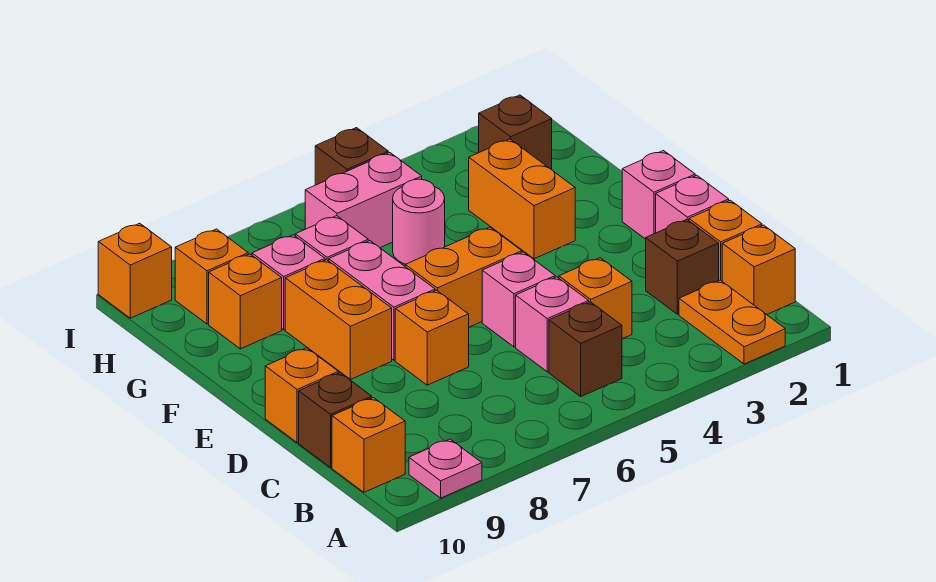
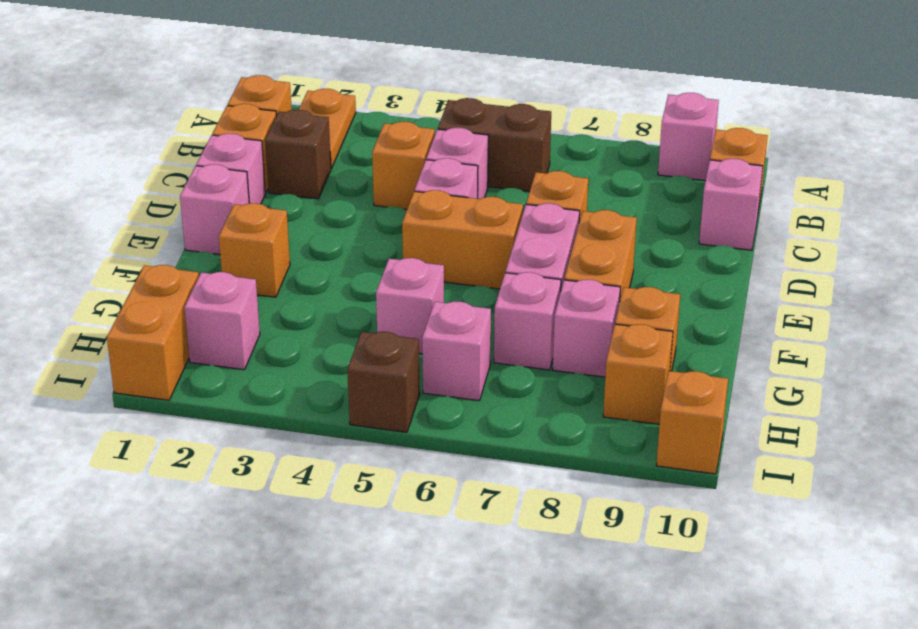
pink 1x1 plate [409,439,482,498] -> pink 1x1 brick [658,93,719,181]
brown 1x1 brick [549,302,622,396] -> brown 1x2 brick [438,98,551,192]
brown 1x1 brick [299,373,372,467] -> pink 1x1 brick [699,159,763,250]
orange 1x1 brick [265,348,338,443] -> orange 1x1 brick moved to [219,203,290,297]
orange 1x2 brick [469,139,575,259] -> orange 1x2 brick moved to [107,265,199,400]
pink 1x1 round brick [393,179,445,264] -> pink 1x1 brick [376,258,444,354]
brown 1x1 brick [479,95,552,170] -> pink 1x1 brick [184,272,260,370]
pink 1x2 brick [305,153,422,248] -> pink 1x1 brick [422,301,491,401]

